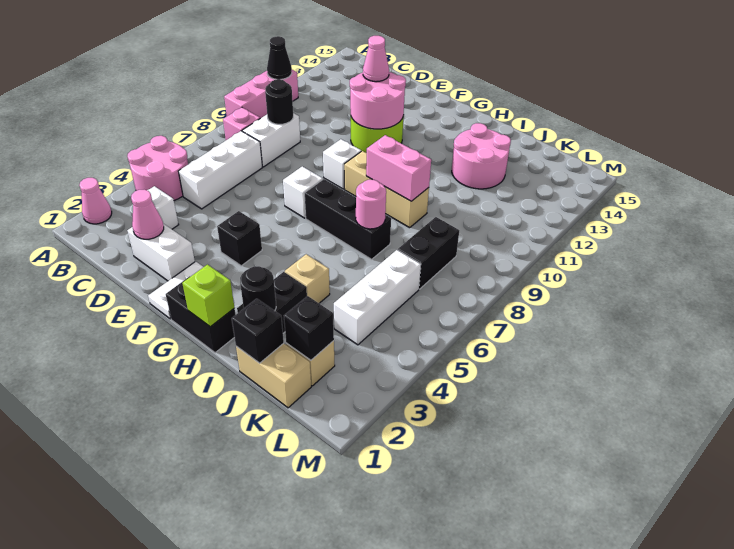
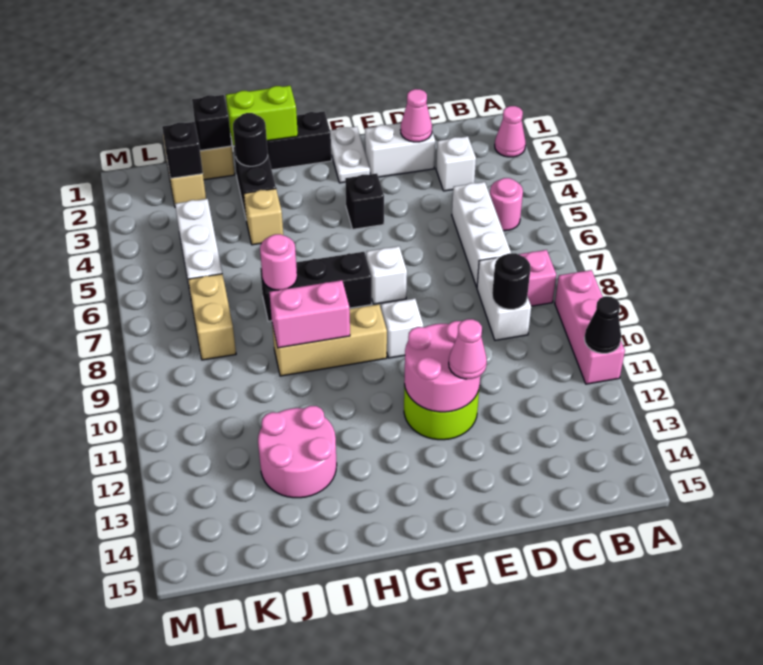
pink 2x2 round brick [127,136,188,200] -> pink 1x1 round brick [490,178,523,231]
lime 1x1 brick [182,265,234,327] -> lime 1x2 brick [226,86,298,146]
black 1x2 brick [398,217,459,289] -> tan 1x2 brick [188,274,236,360]

